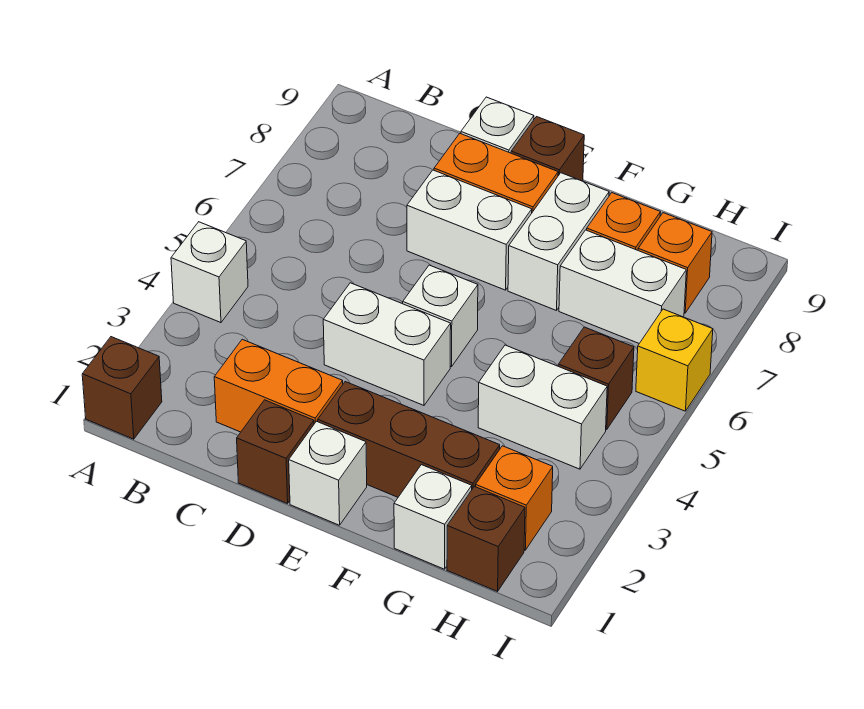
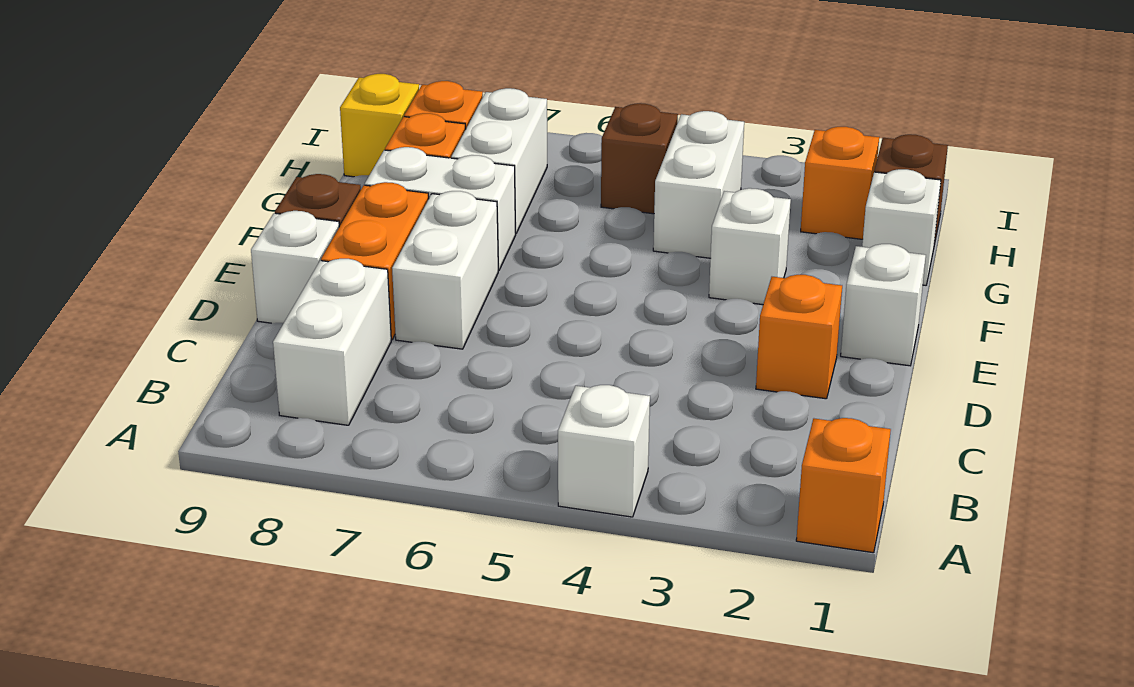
brown 1x1 brick [82,337,162,439] -> orange 1x1 brick [796,418,891,553]
orange 1x2 brick [214,339,343,432] -> orange 1x1 brick [756,275,842,399]
brown 1x1 brick [237,400,314,504] -> none
white 1x2 brick [323,283,451,405] -> white 1x2 brick moved to [273,259,391,425]
brown 1x3 brick [318,382,500,497] -> none
white 1x1 brick [403,265,478,367] -> white 1x1 brick moved to [709,188,791,305]
yellow 1x1 brick [636,309,713,411] -> yellow 1x1 brick moved to [340,74,419,177]

